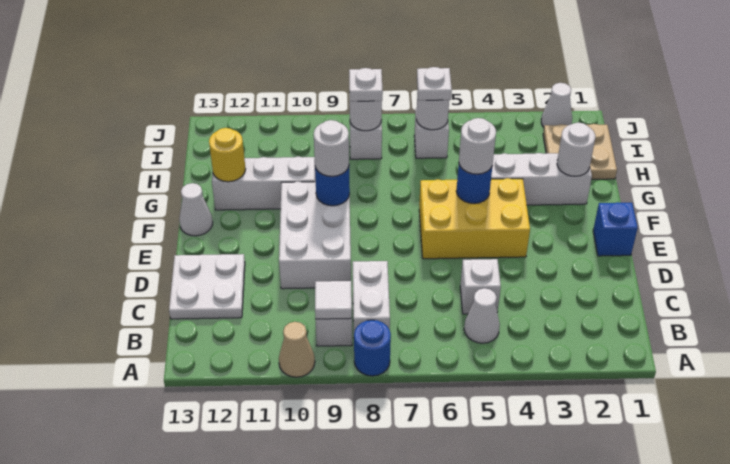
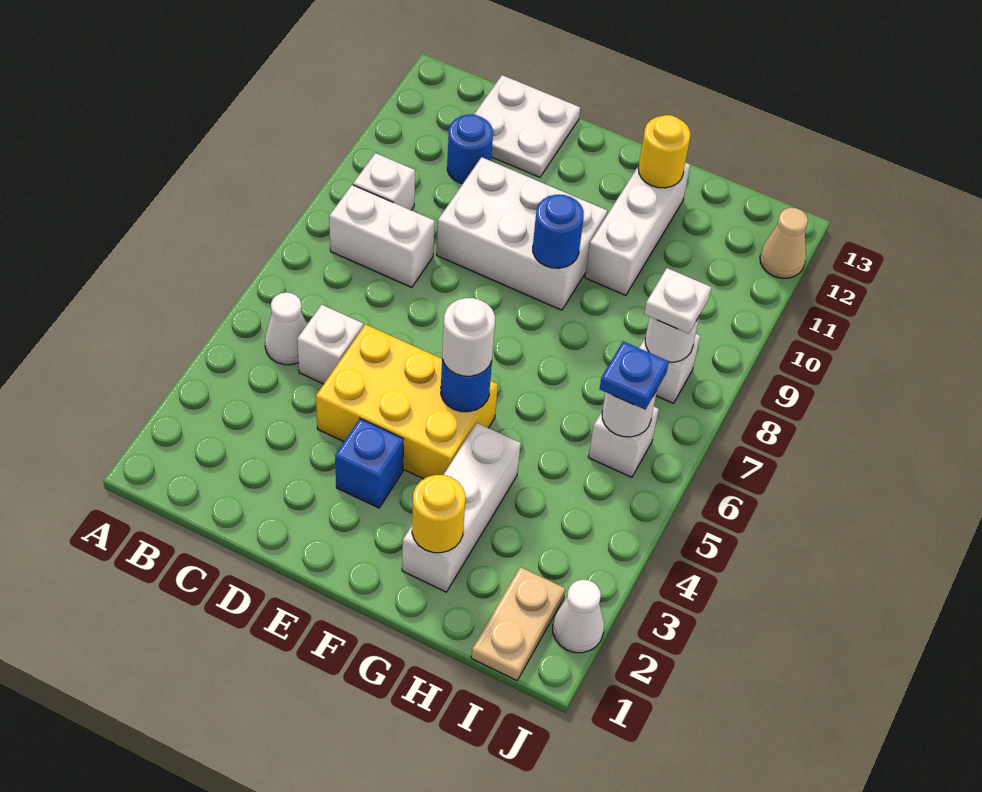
blue 1x1 round brick [354,320,391,376] -> blue 1x1 round brick moved to [447,114,493,184]
tan 1x1 cone [279,322,315,377] -> tan 1x1 cone moved to [760,208,808,278]
white 1x1 tile [315,281,352,319] -> none
blue 1x1 brick [593,202,638,256] -> blue 1x1 brick moved to [335,419,403,508]
yellow 2x3 brick [419,178,530,259] -> yellow 2x3 brick turned to [316,324,498,479]
white 1x1 round brick [314,120,349,176] -> none
white 1x1 cone [179,183,213,236] -> none
white 1x1 round brick [557,122,595,176] -> yellow 1x1 round brick [412,475,465,553]
tan 2x2 plate [543,124,617,179] -> tan 1x2 plate [471,567,565,681]
white 1x1 plate [417,67,452,100] -> blue 1x1 plate [600,341,669,409]

